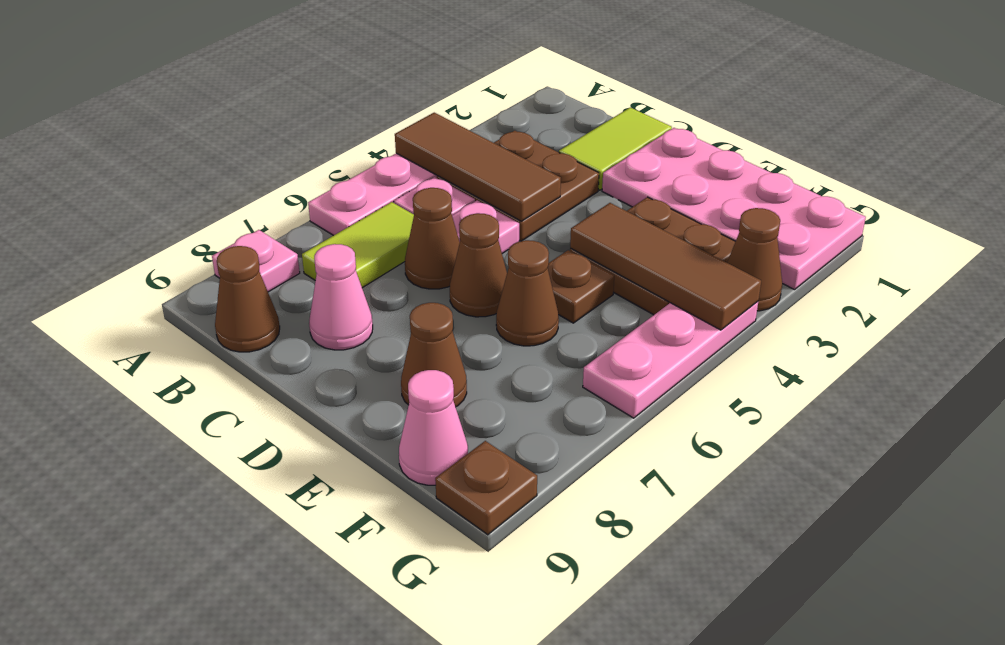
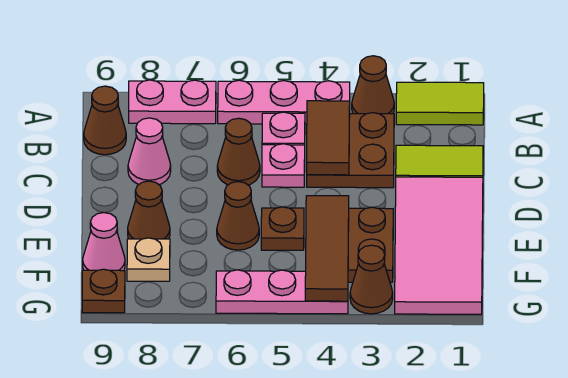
brown 1x3 tile [395,113,561,221] -> brown 1x2 tile [307,101,350,175]
pink 1x1 plate [212,230,300,292] -> pink 1x2 plate [129,80,216,124]
lime 1x2 tile [302,202,414,288] -> lime 1x2 tile moved to [396,82,484,125]
pink 2x4 plate [602,128,866,290] -> pink 2x4 tile [395,177,483,314]
brown 1x1 cone [450,213,507,317] -> brown 1x1 cone moved to [352,56,394,114]
none -> tan 1x1 plate [127,238,170,281]

